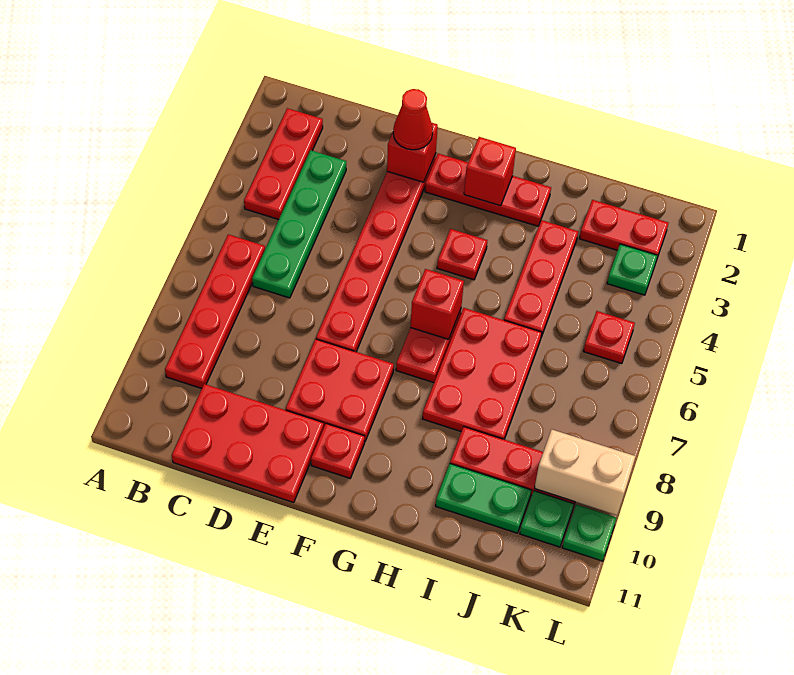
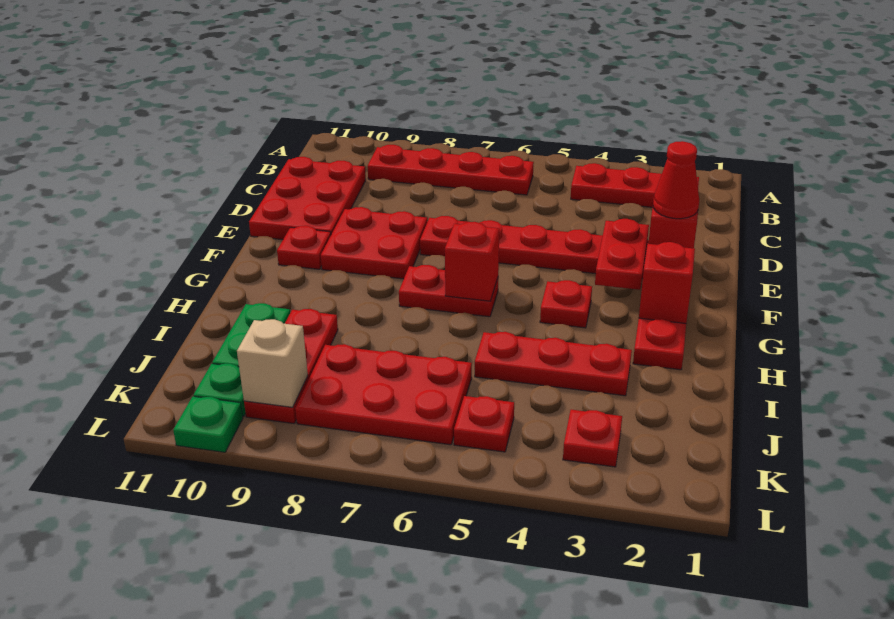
green 1x4 plate [252,150,346,298] -> none
red 2x3 plate [423,308,542,439] -> red 2x3 plate moved to [295,344,472,445]
red 1x2 plate [579,200,668,258] -> red 1x2 plate moved to [595,219,649,290]
green 1x1 plate [607,244,658,295] -> red 1x1 plate [563,410,622,467]
tan 1x2 brick [534,430,636,515] -> tan 1x1 brick [237,319,308,407]

